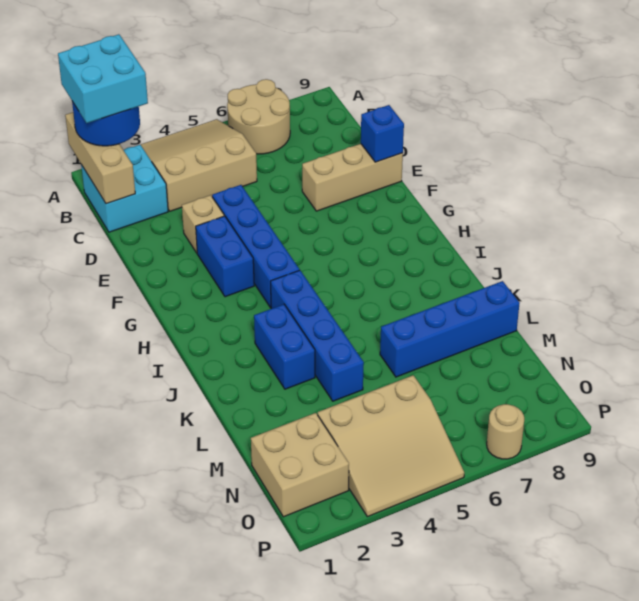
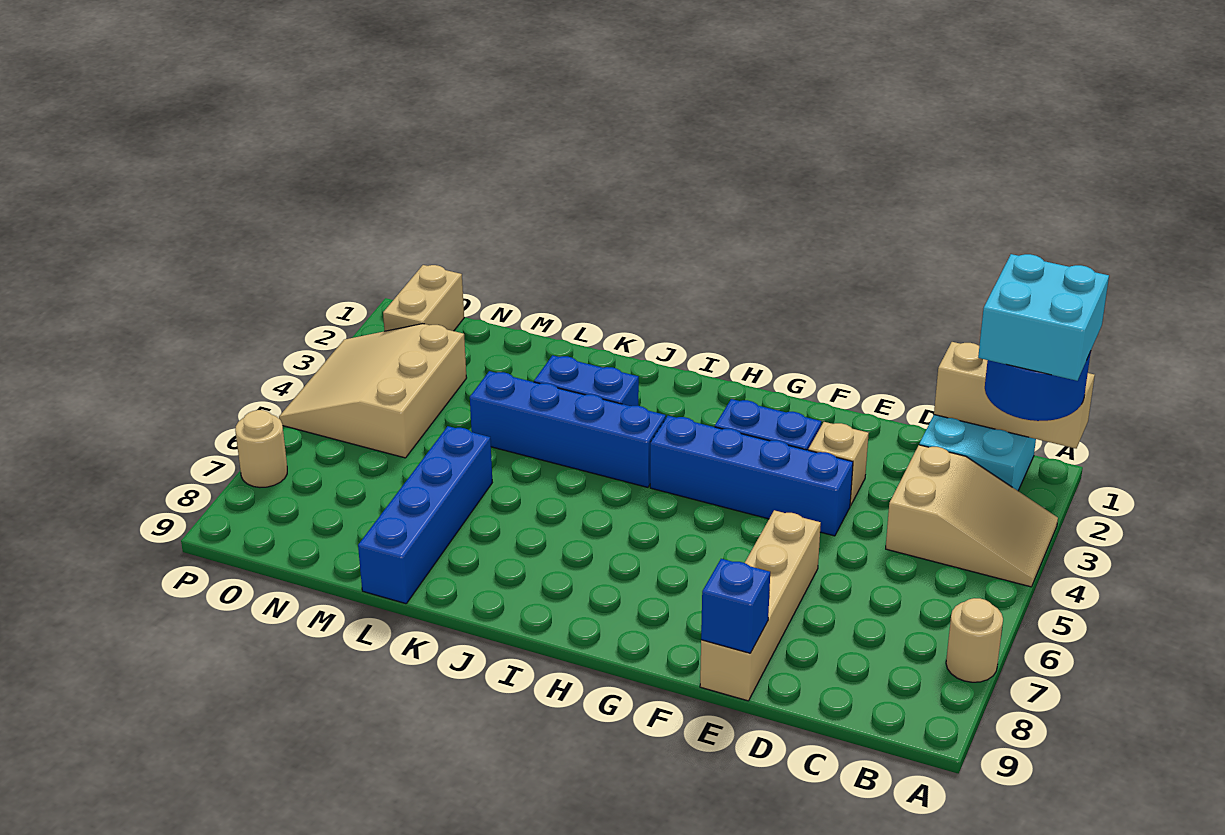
tan 3x3 slope [141,119,257,211] -> tan 2x3 slope [886,445,1058,587]
tan 2x2 round brick [227,79,290,154] -> tan 1x1 round brick [946,598,1003,682]
tan 1x3 brick [302,144,403,211] -> tan 1x4 brick [700,510,821,701]
tan 2x2 brick [251,413,349,517] -> tan 1x2 brick [383,265,464,331]

